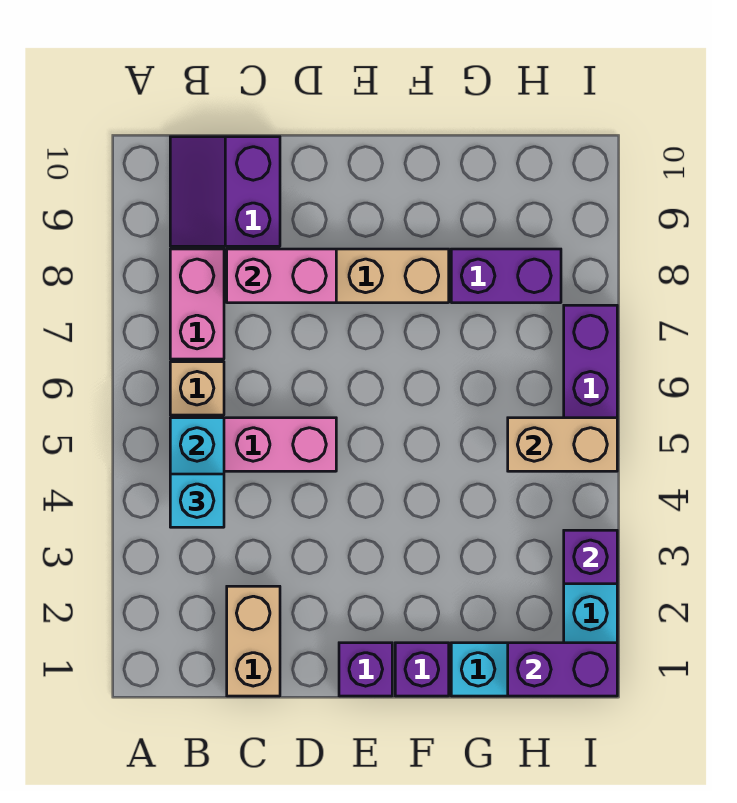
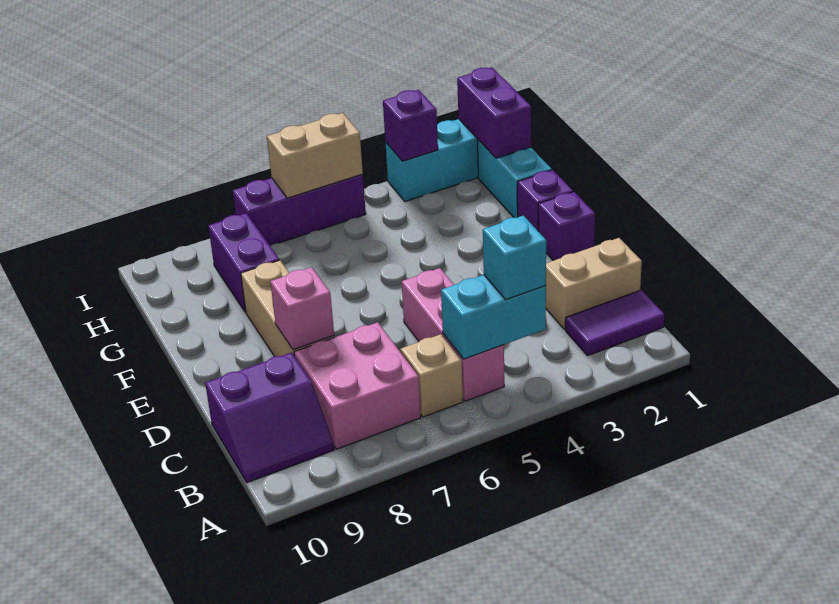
none -> purple 1x2 tile [565,290,665,356]
pink 1x2 brick [170,249,224,359] -> pink 2x2 brick [294,322,421,449]
pink 1x2 brick [227,249,336,303] -> pink 1x1 brick [270,267,334,350]
tan 1x2 brick [508,418,617,471] -> tan 1x2 brick turned to [267,113,363,198]

